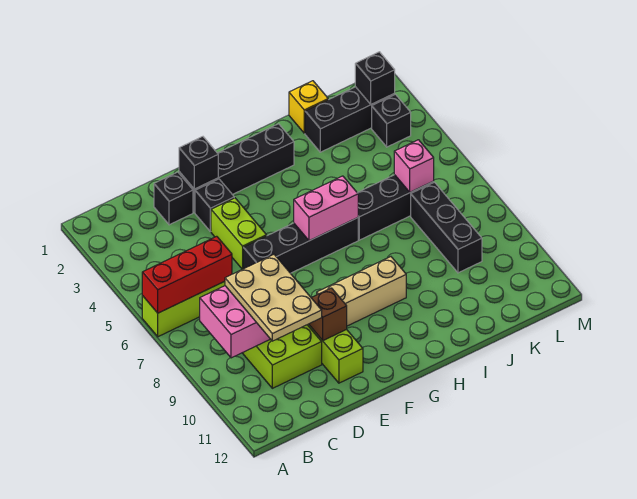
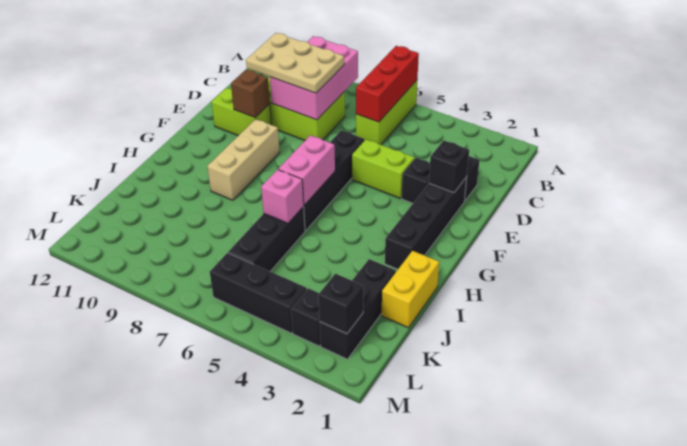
yellow 1x1 brick [289,81,328,133] -> yellow 1x2 brick [382,251,439,328]
pink 1x1 brick [394,140,434,192] -> pink 1x1 brick moved to [261,170,304,223]
black 1x3 brick [411,182,482,273] -> black 1x3 brick moved to [210,253,307,333]

